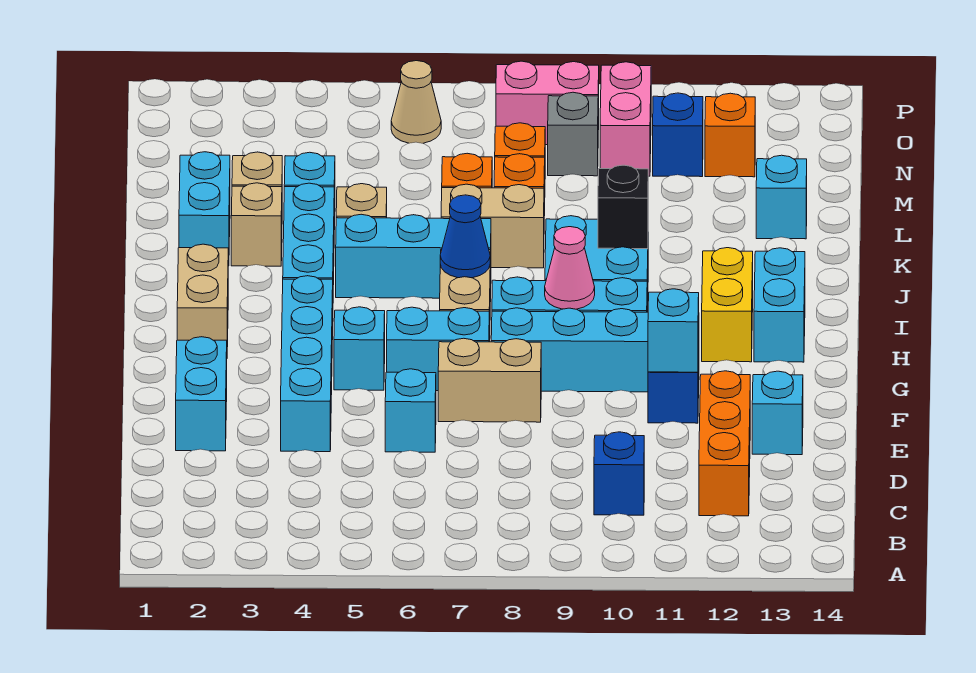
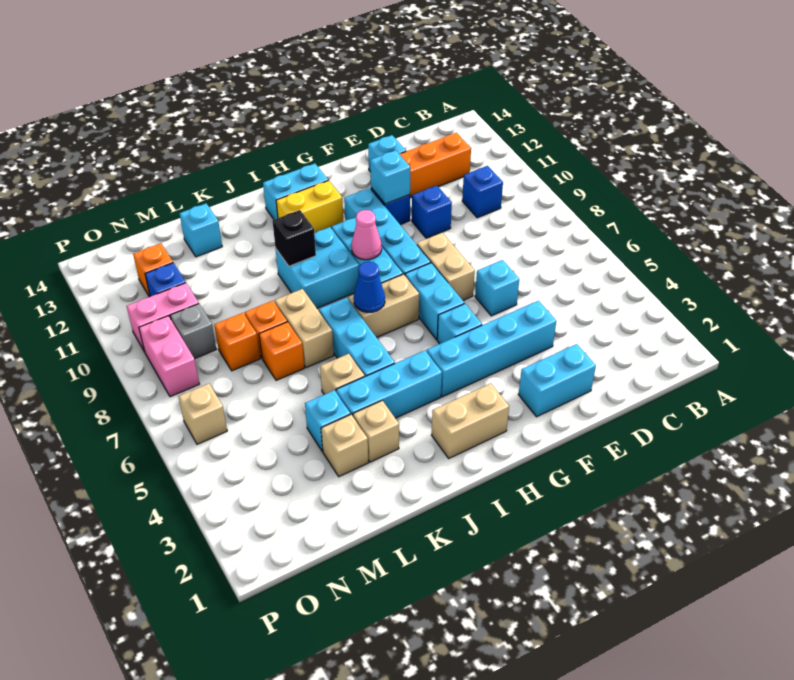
none -> blue 1x1 brick [412,186,452,238]
cyan 1x2 brick [179,152,230,266] -> none
tan 1x1 cone [391,61,441,143] -> tan 1x1 brick [178,384,227,444]

